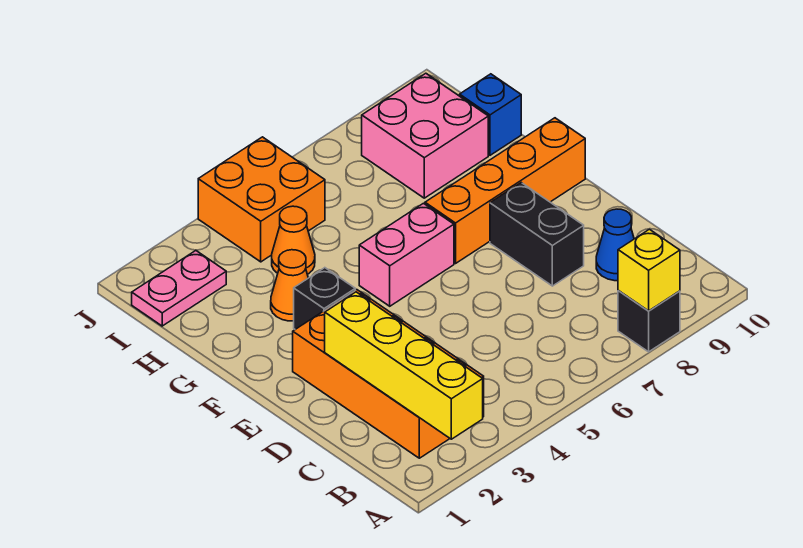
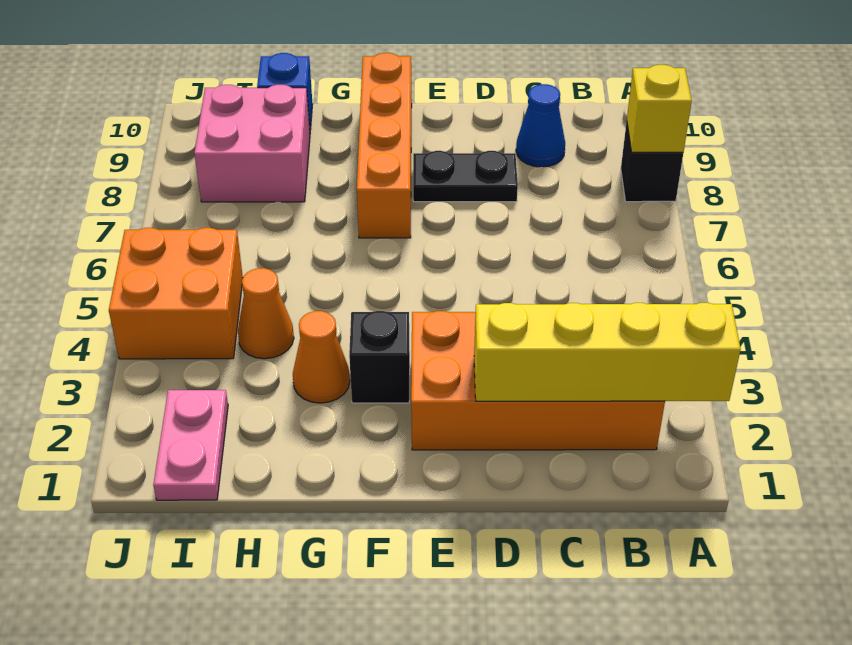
black 1x2 brick [490,183,584,286] -> black 1x2 plate [413,151,518,202]
pink 1x2 brick [359,203,454,306] -> none

